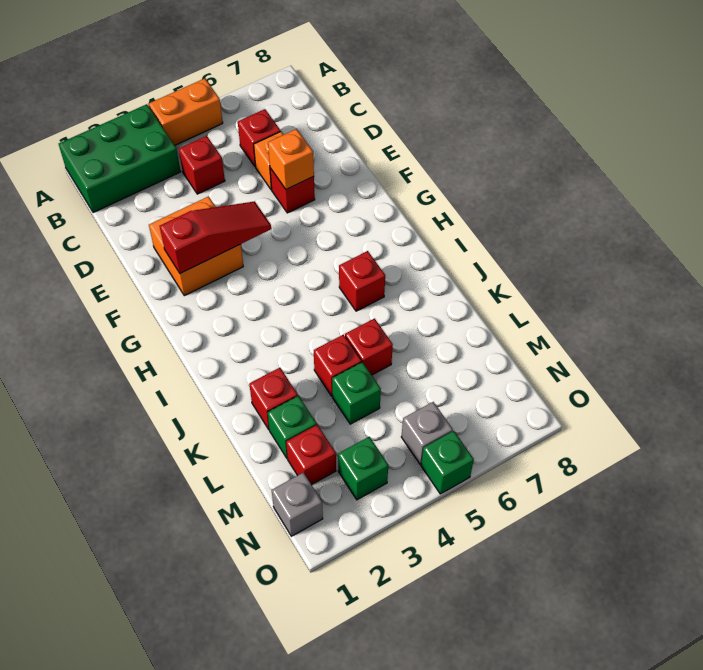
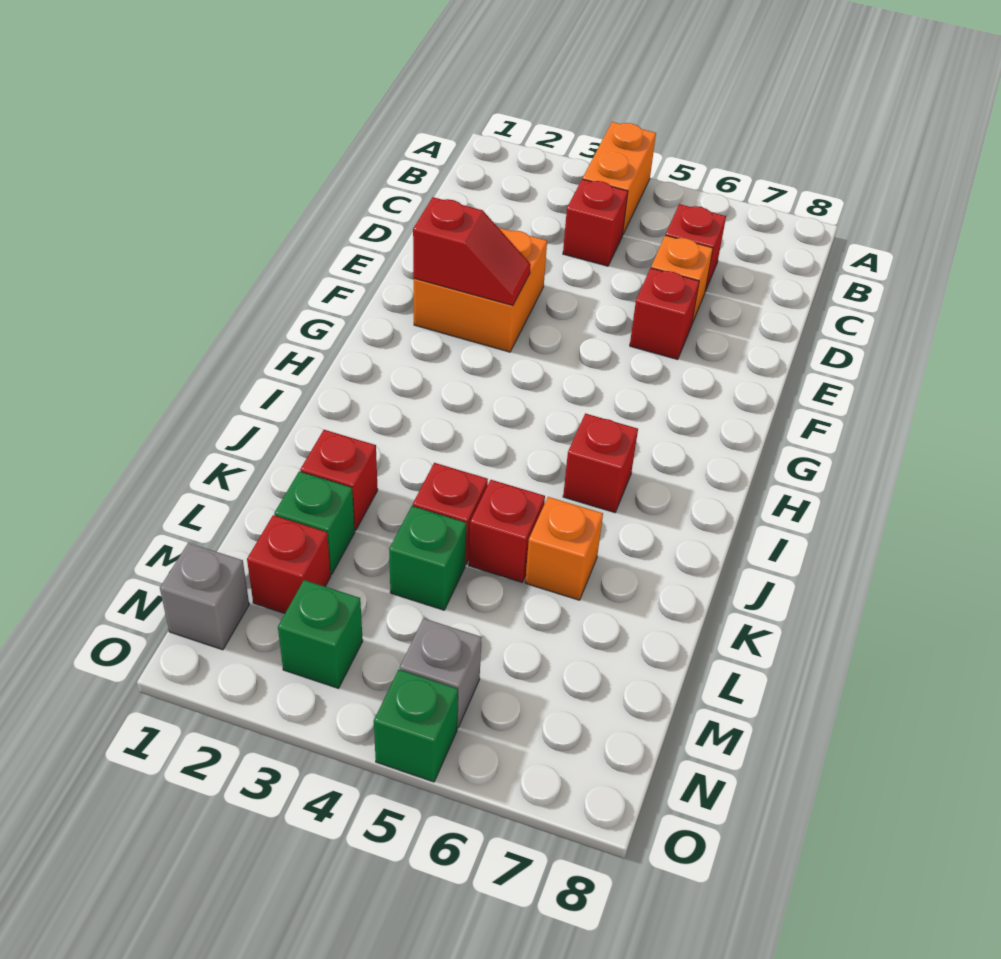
green 2x3 brick [59,104,181,213] -> none
orange 1x2 brick [149,78,223,145] -> orange 1x2 brick turned to [583,122,656,236]
orange 1x1 brick [268,129,314,189] -> orange 1x1 brick moved to [525,497,603,600]
red 1x3 slope [160,201,271,273] -> red 1x2 slope [413,197,531,306]

